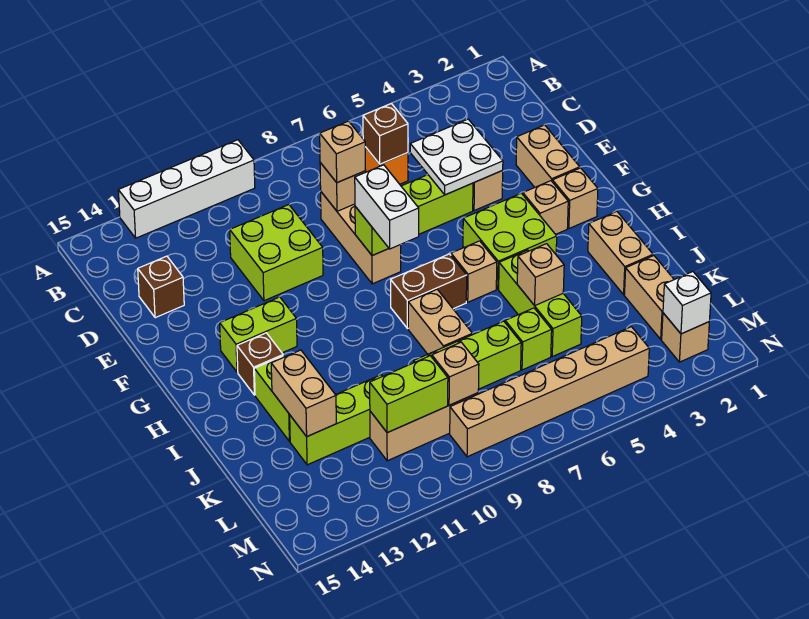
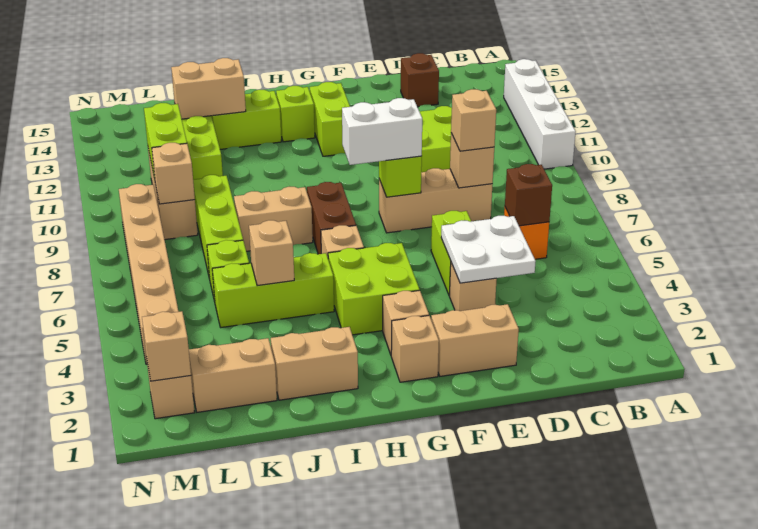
brown 1x1 brick [237,333,283,395] -> lime 1x1 brick [276,86,315,142]
white 1x1 brick [663,272,711,334] -> tan 1x1 brick [142,311,191,381]

